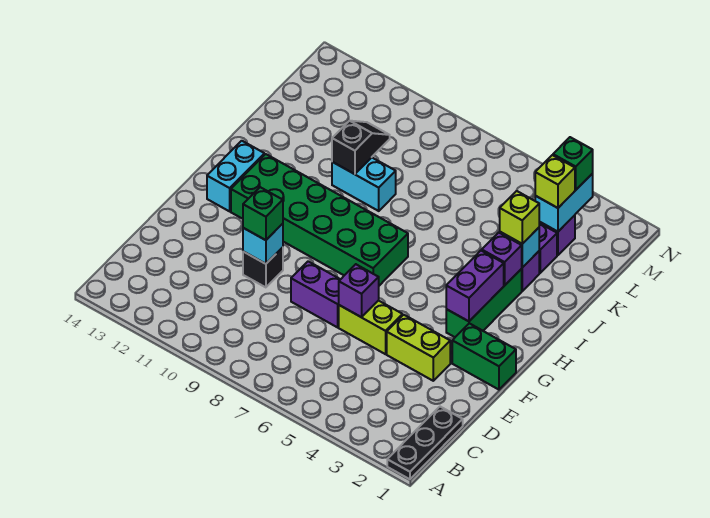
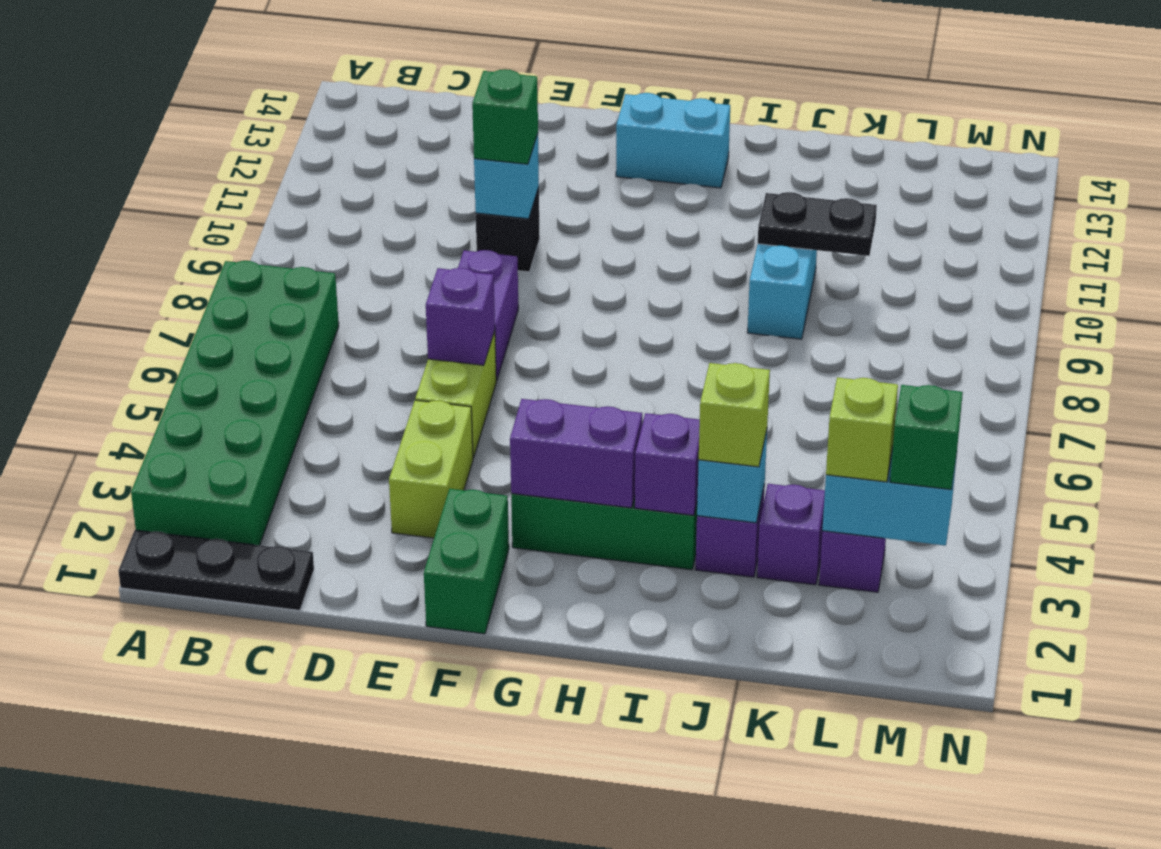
green 2x6 brick [231,154,408,286] -> green 2x6 brick moved to [131,261,339,545]
black 1x2 slope [332,121,390,174] -> black 1x2 plate [758,192,877,256]

